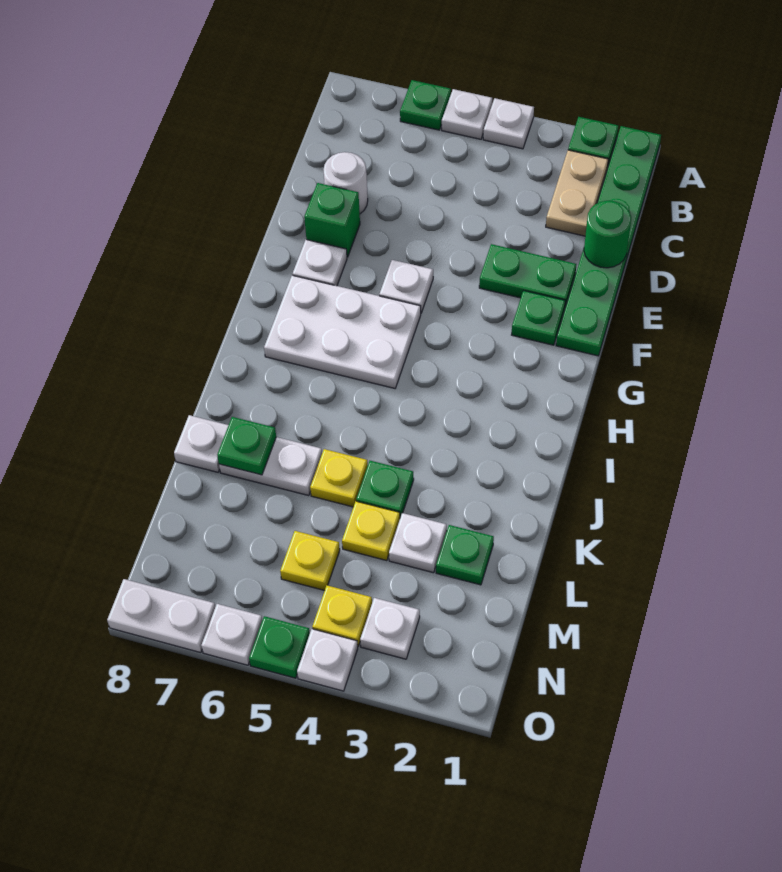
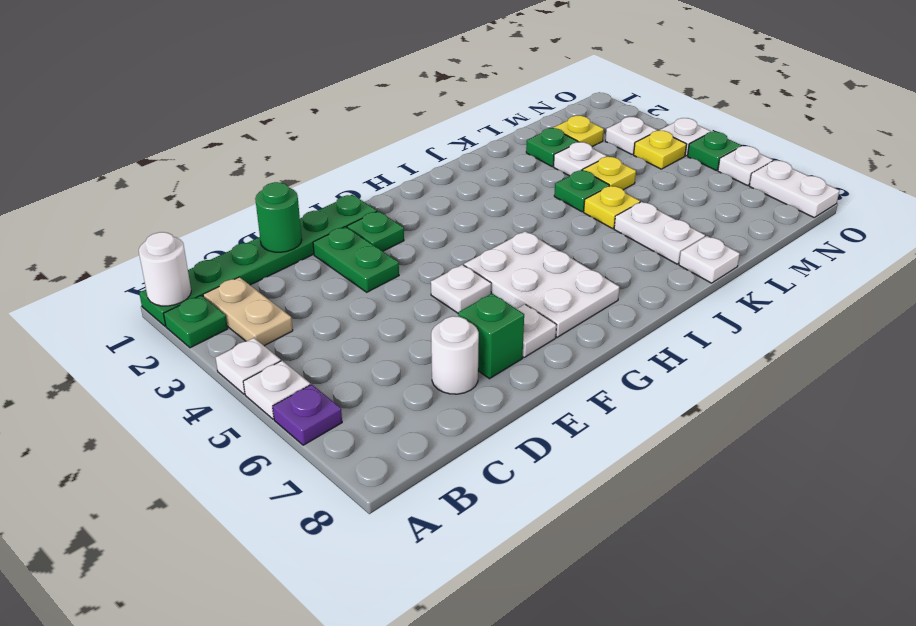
none -> white 1x1 round brick [139,232,191,306]
green 1x1 plate [400,80,451,130] -> purple 1x1 plate [273,384,342,445]
tan 1x2 plate [546,150,608,236] -> tan 1x2 plate turned to [203,277,293,346]
green 1x1 plate [217,417,276,475] -> none
yellow 1x1 plate [280,531,340,591] -> yellow 1x1 plate moved to [554,116,604,147]

